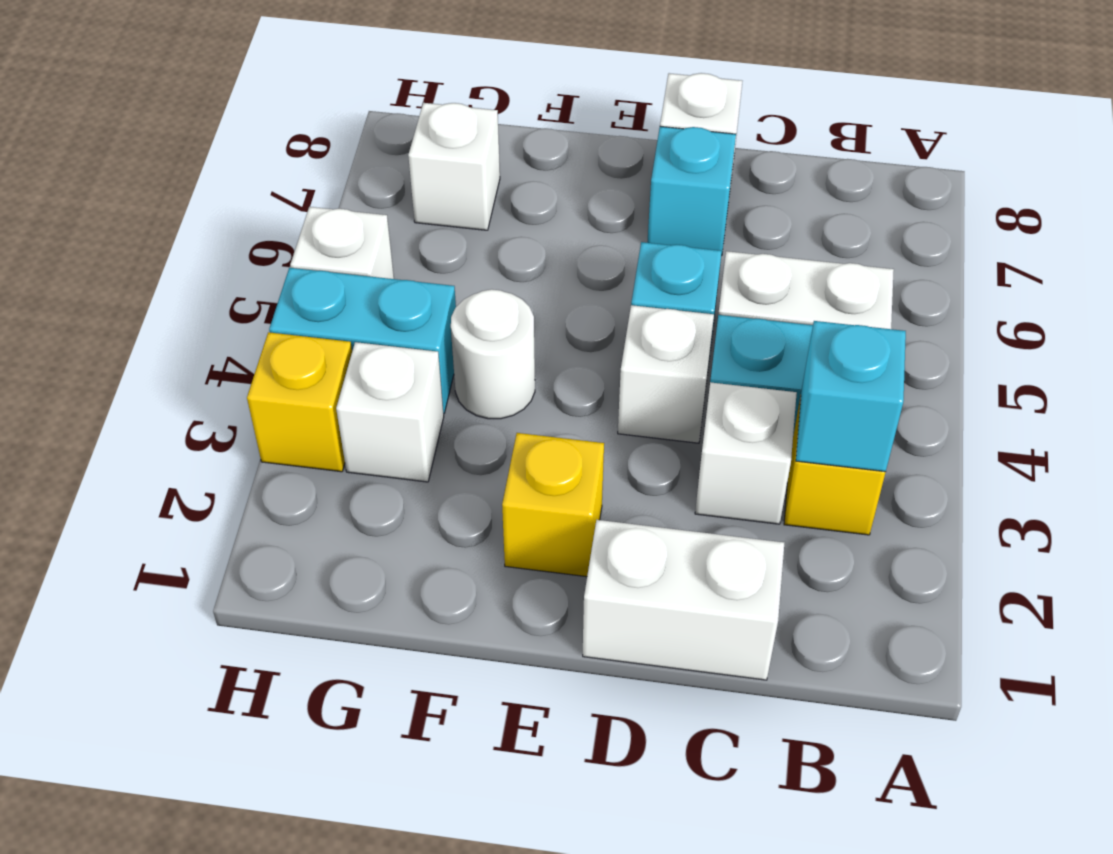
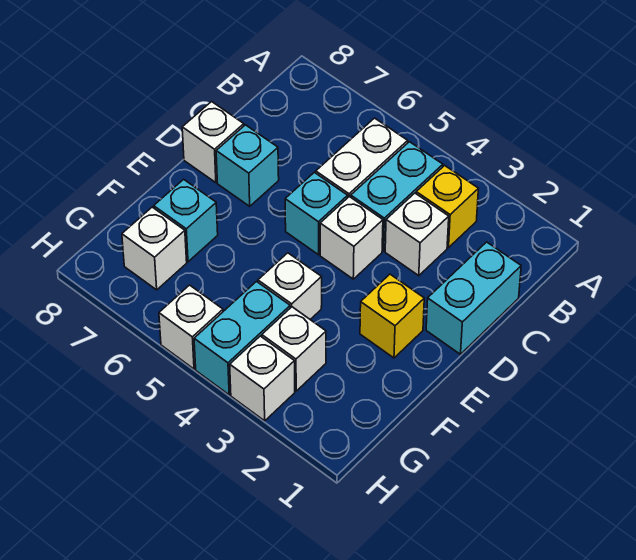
cyan 1x1 brick [796,321,906,472] -> cyan 1x1 brick moved to [154,179,218,262]
white 1x2 brick [583,520,784,680] -> cyan 1x2 brick [426,242,521,354]
white 1x1 round brick [451,289,535,419] -> white 1x1 brick [258,253,322,319]
yellow 1x1 brick [247,332,352,472] -> white 1x1 brick [230,336,295,421]

